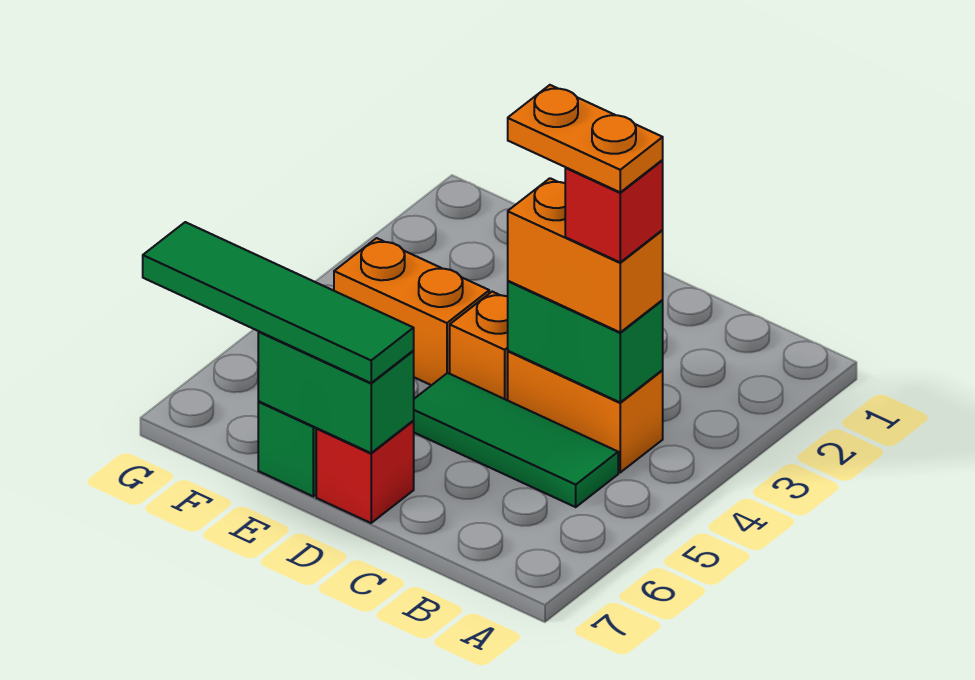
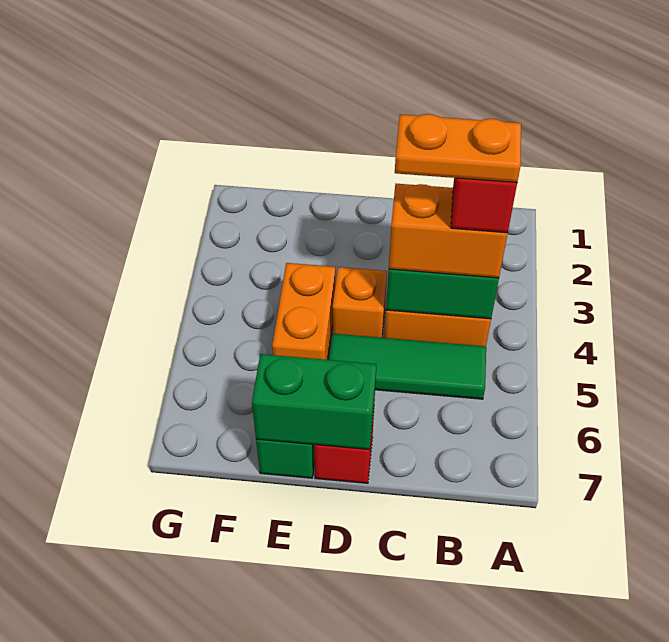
green 1x4 tile [143,222,414,383] -> none
orange 1x2 brick [334,238,489,385] -> orange 1x2 brick turned to [272,263,335,360]

